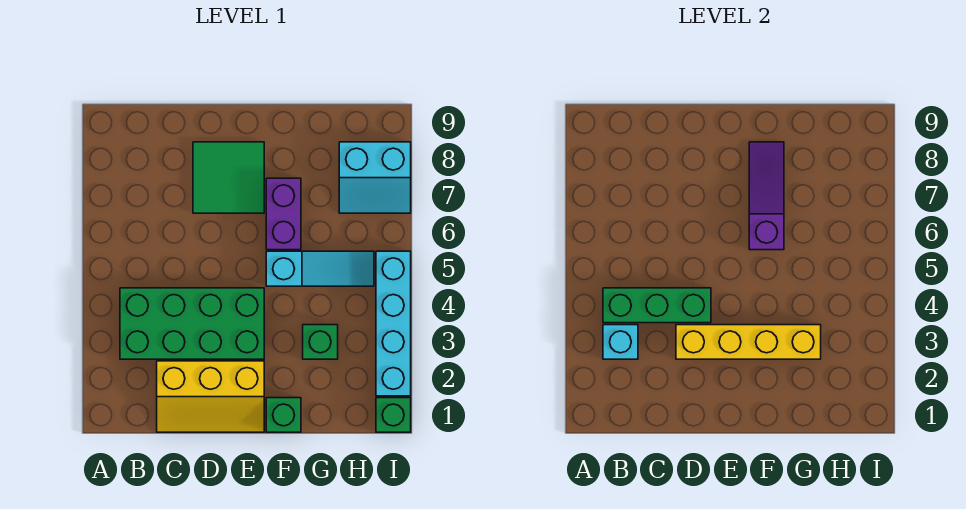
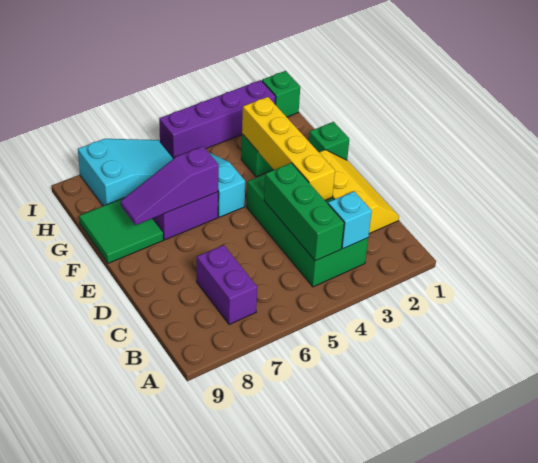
none -> purple 1x2 brick [197,245,257,325]
green 2x2 tile [193,142,264,213] -> green 2x2 tile moved to [79,198,163,263]
cyan 2x2 slope [339,142,411,213] -> cyan 2x3 slope [78,139,174,206]
cyan 1x4 brick [376,251,411,396] -> purple 1x4 brick [159,80,276,158]

